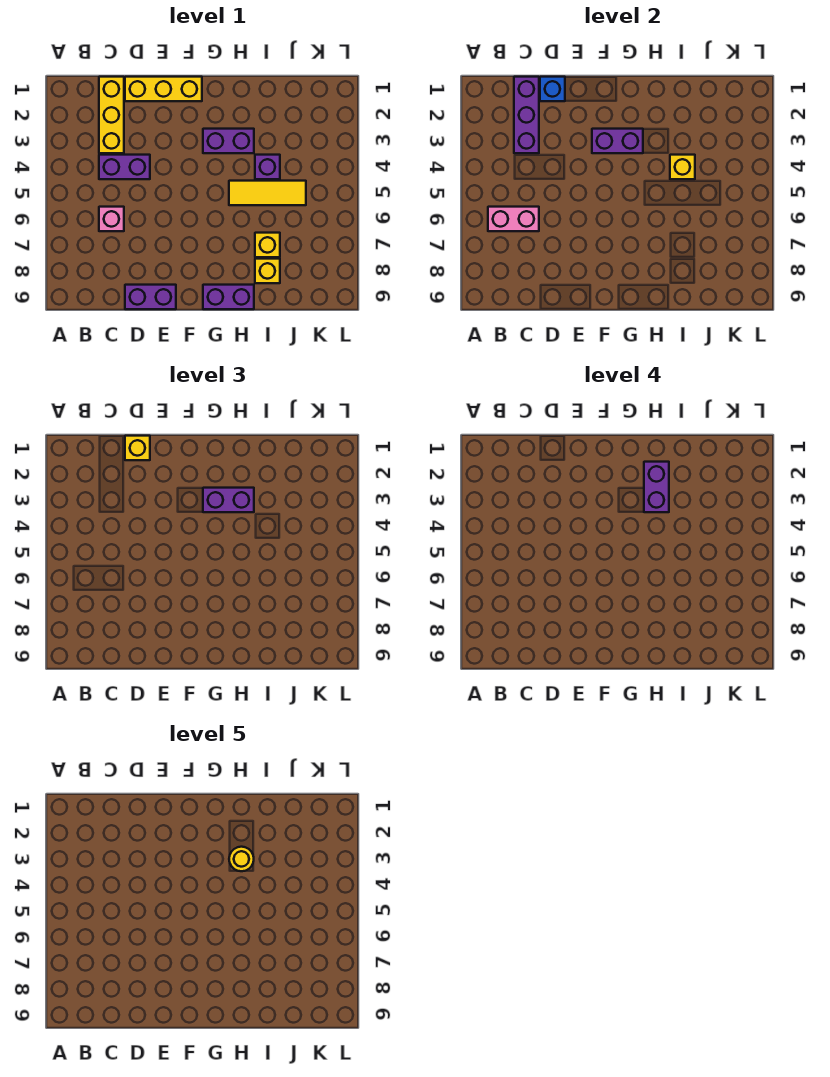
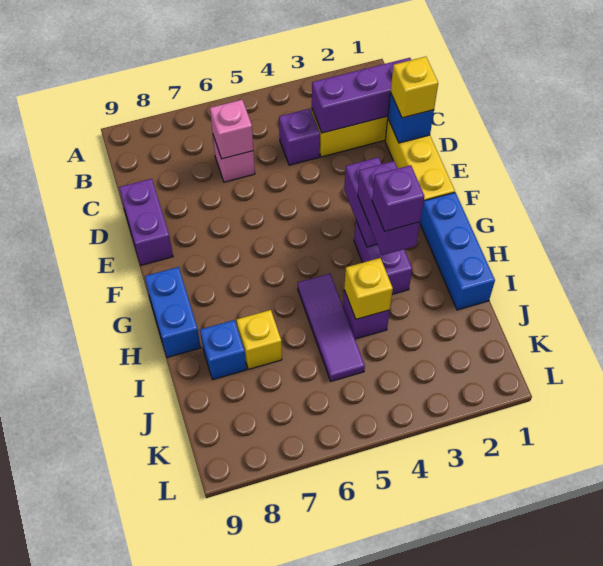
pink 1x2 brick [488,207,539,231] -> pink 1x1 brick [210,100,254,159]
purple 1x2 brick [99,155,150,179] -> purple 1x1 brick [279,109,320,165]
none -> blue 1x3 brick [420,193,495,310]
purple 1x2 brick [203,285,254,309] -> blue 1x2 brick [145,267,201,357]
purple 1x2 brick [644,462,669,512] -> purple 1x1 brick [372,165,424,231]
yellow 1x1 round brick [229,847,254,871] -> none
yellow 1x3 tile [229,181,306,205] -> purple 1x3 tile [298,274,365,381]
yellow 1x1 brick [255,259,280,283] -> blue 1x1 brick [200,320,246,379]

